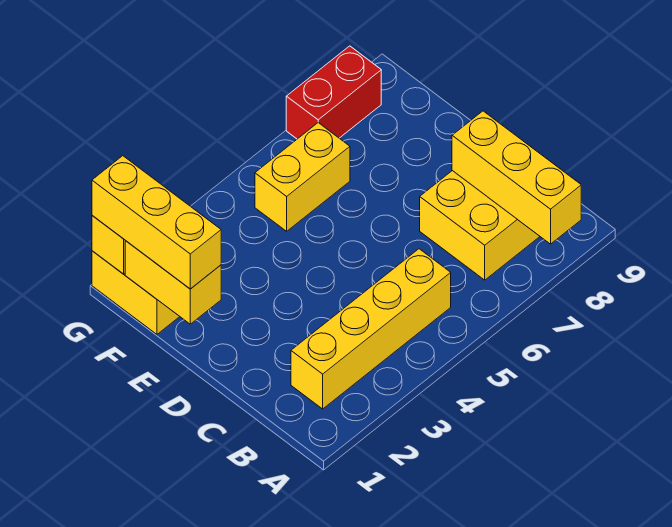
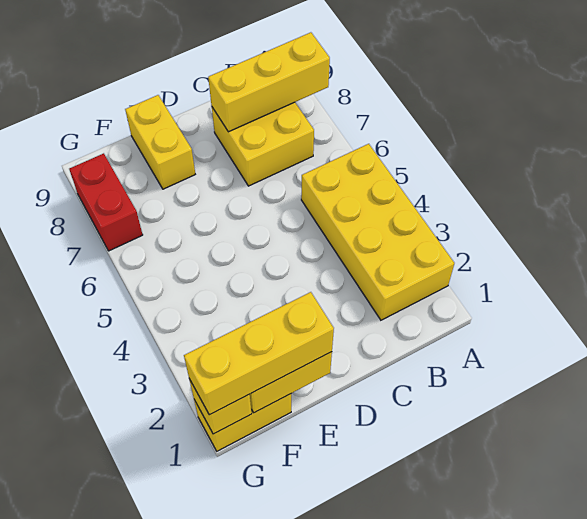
yellow 1x4 brick [291,249,451,409] -> yellow 2x4 brick [301,144,454,320]
yellow 1x2 brick [255,123,350,231] -> yellow 1x2 brick moved to [125,95,195,189]

